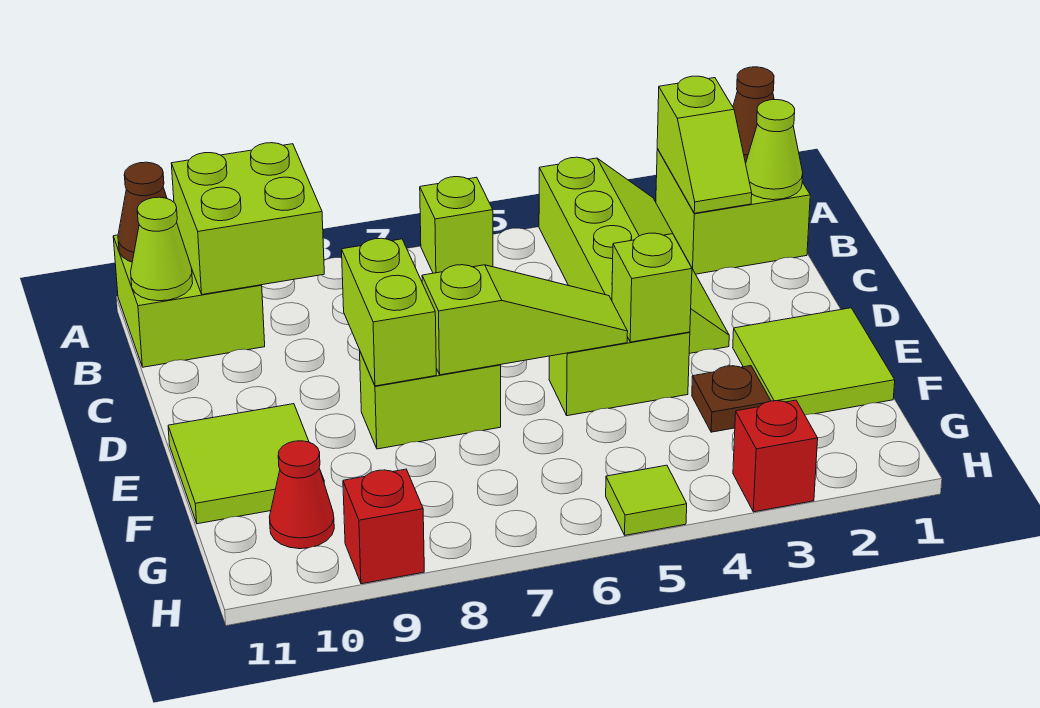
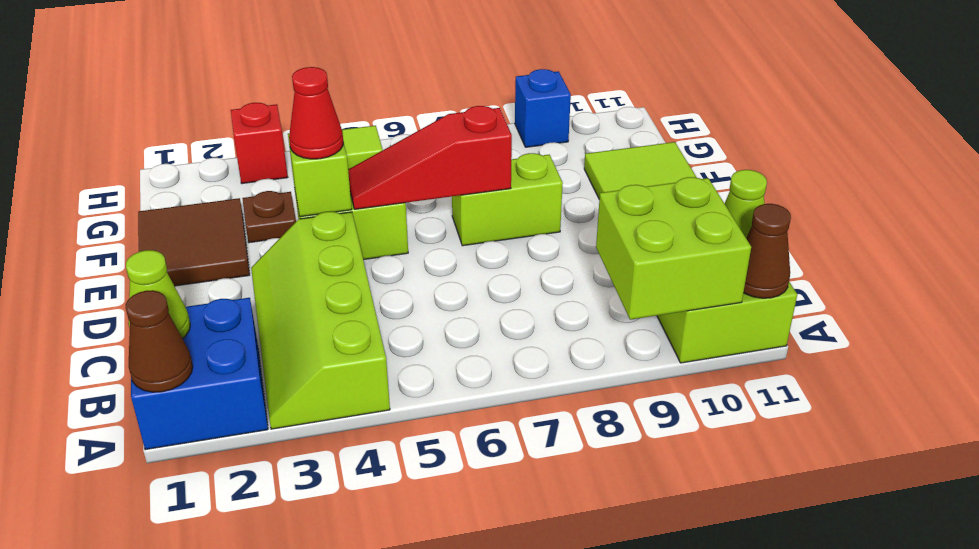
lime 2x2 brick [656,148,810,274] -> blue 2x2 brick [131,298,268,450]
lime 1x2 slope [657,76,752,213] -> none
lime 1x1 brick [420,177,493,273] -> none
lime 1x2 brick [342,238,436,386] -> none
lime 2x2 tile [733,308,895,415] -> brown 2x2 tile [138,198,250,286]
lime 1x3 slope [422,265,628,375] -> red 1x3 slope [348,106,512,209]
red 1x1 cone [269,441,334,549] -> red 1x1 cone moved to [289,67,343,159]
red 1x1 brick [343,469,424,584] -> blue 1x1 brick [515,69,571,147]

